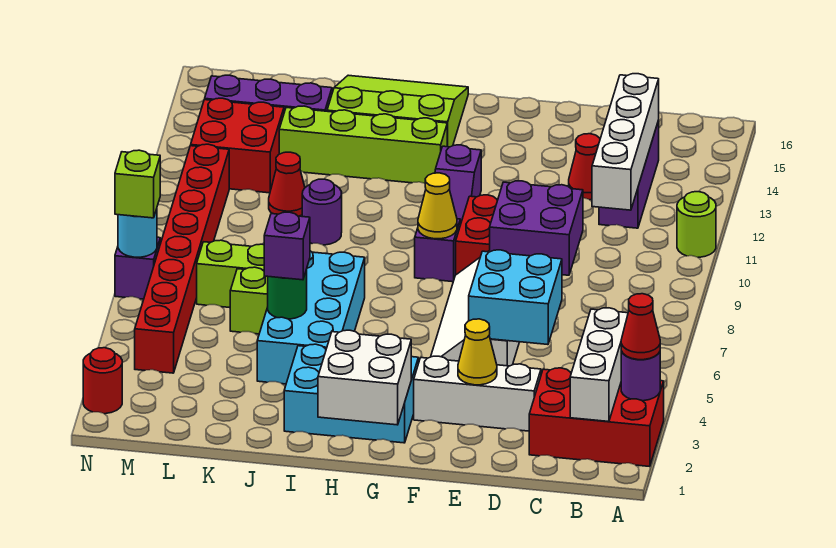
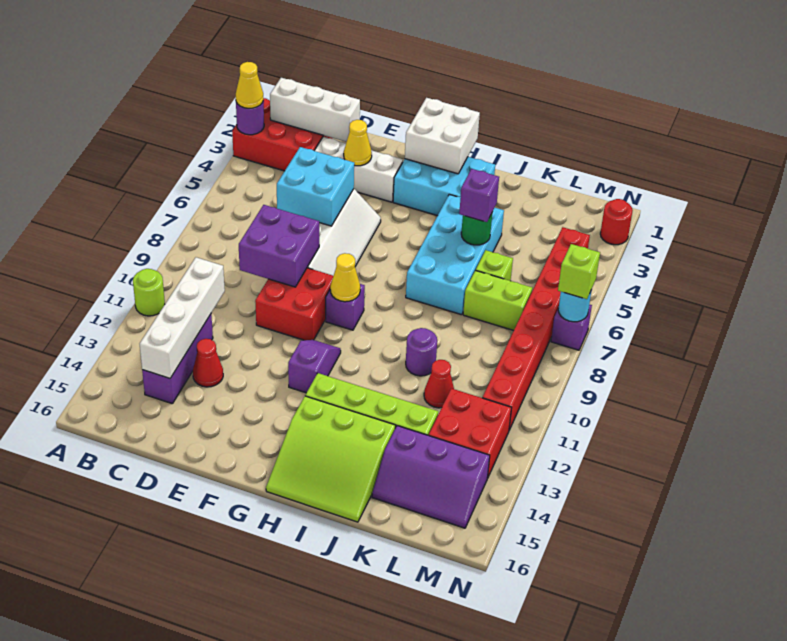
red 1x1 cone [621,294,660,360] -> yellow 1x1 cone [236,62,263,108]
white 1x3 brick [570,308,628,422] -> white 1x3 brick turned to [270,78,360,142]

